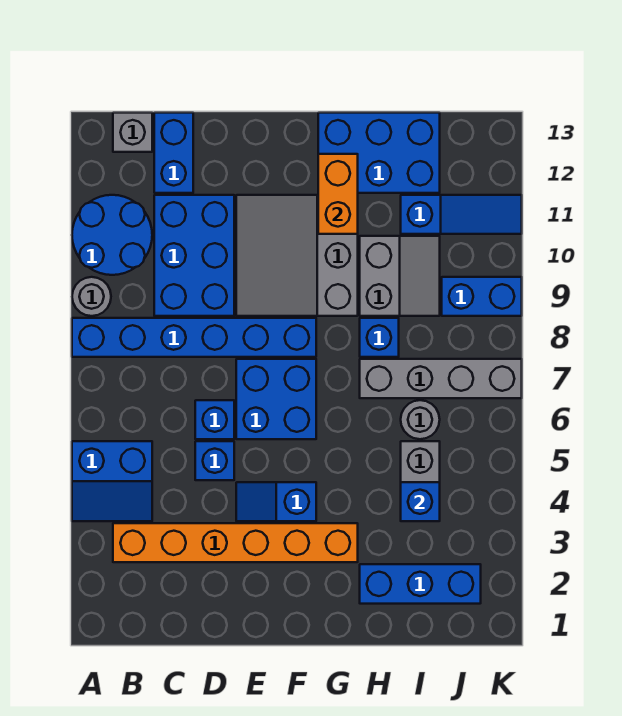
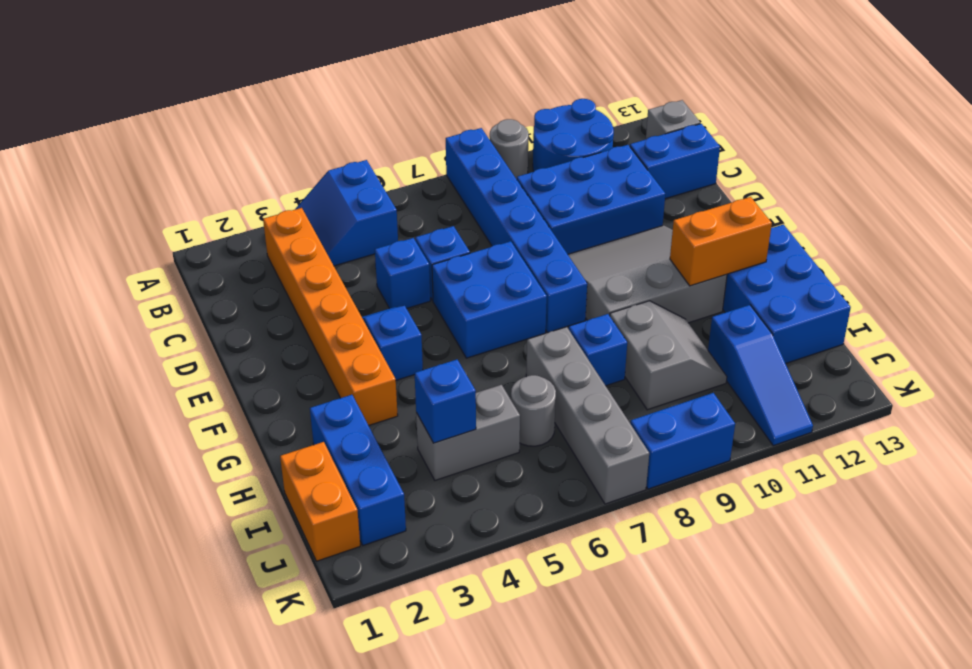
grey 2x2 slope [360,236,440,316] -> grey 2x2 slope turned to [610,301,727,410]
none -> orange 1x2 brick [280,442,360,561]
blue 1x2 brick [442,277,522,316] -> blue 1x2 brick turned to [630,393,735,489]

